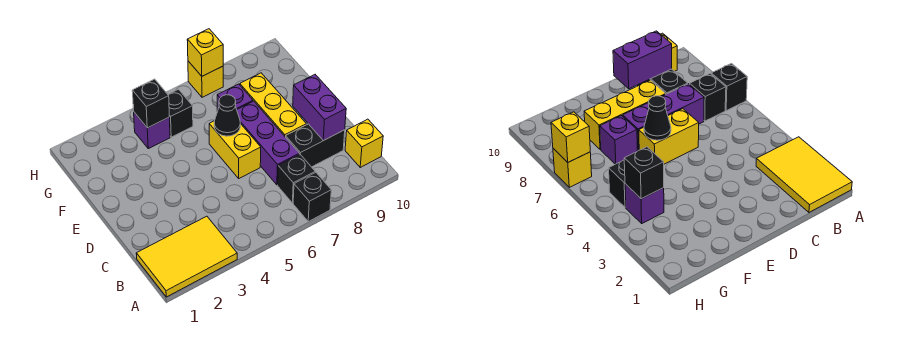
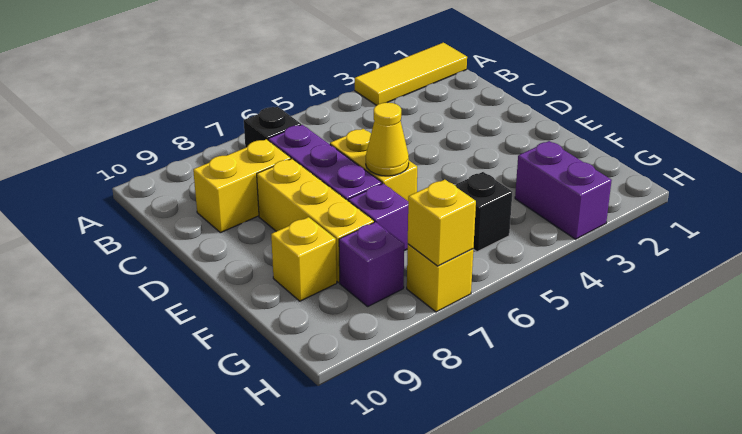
yellow 2x3 tile [136,216,237,297] -> yellow 1x3 tile [355,43,467,105]
black 1x1 brick [293,172,331,222] -> none
yellow 1x1 brick [345,119,383,167] -> yellow 1x1 brick moved to [271,217,337,301]
black 1x2 brick [286,124,345,167] -> yellow 1x2 brick [193,139,291,233]
purple 1x2 brick [293,75,346,141] -> purple 1x2 brick moved to [515,141,612,239]
black 1x1 cone [214,95,240,136] -> yellow 1x1 cone [366,103,409,176]
purple 1x1 brick [134,112,170,149] -> purple 1x1 brick moved to [339,222,404,306]
black 1x1 brick [132,79,169,128] -> none

